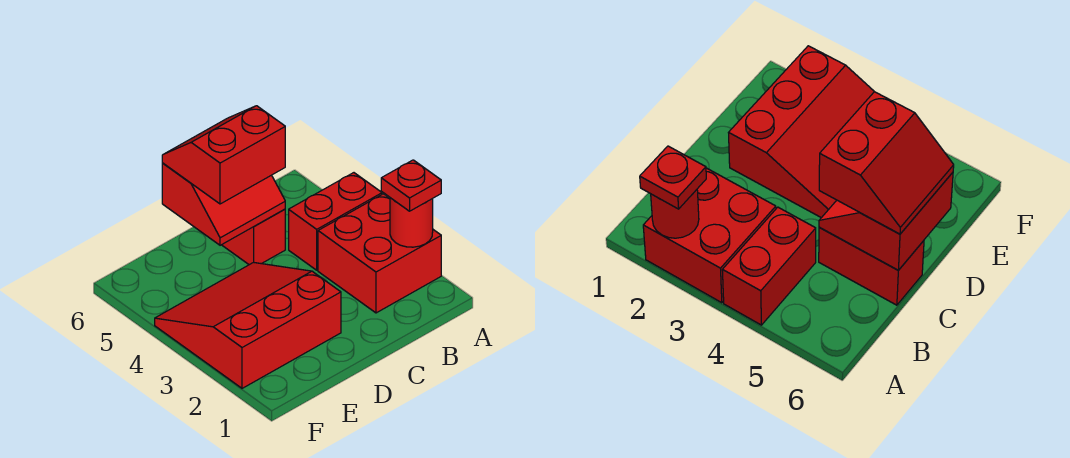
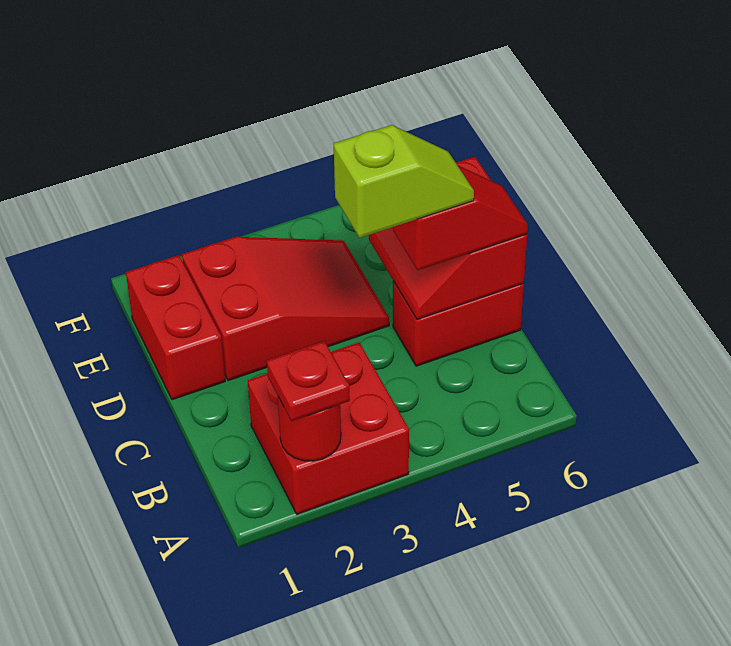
red 1x2 brick [289,173,382,270] -> red 1x2 brick moved to [126,255,225,400]
none -> lime 1x2 slope [334,125,474,238]
red 2x2 slope [162,106,285,204] -> red 1x2 slope [393,165,528,270]
red 3x3 slope [155,262,341,388] -> red 2x3 slope [182,237,389,381]

